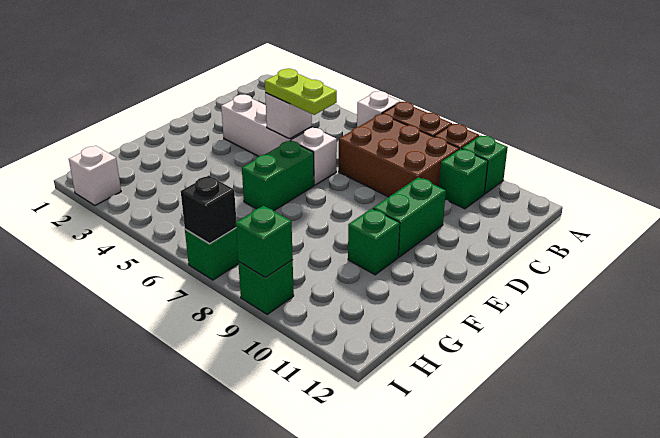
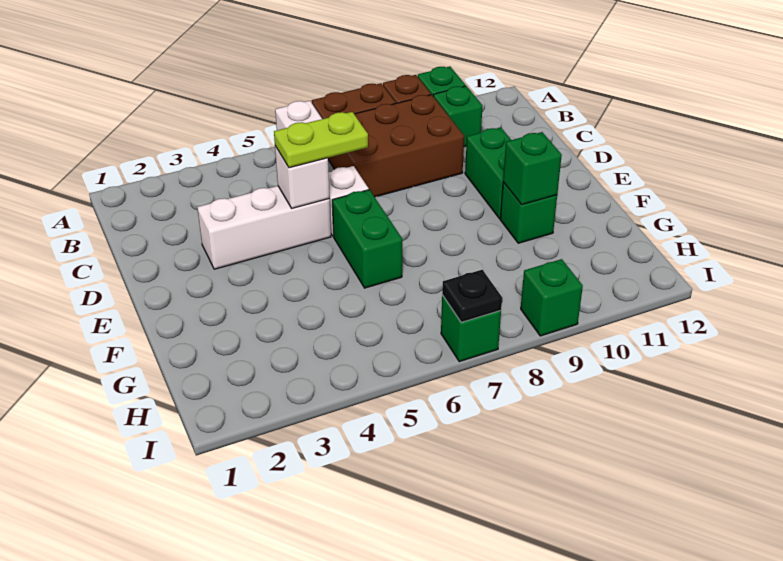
white 1x1 brick [69,146,121,205] -> none
black 1x1 brick [181,175,236,244] -> black 1x1 plate [442,270,502,323]
green 1x1 brick [236,206,293,278] -> green 1x1 brick moved to [503,132,562,205]

